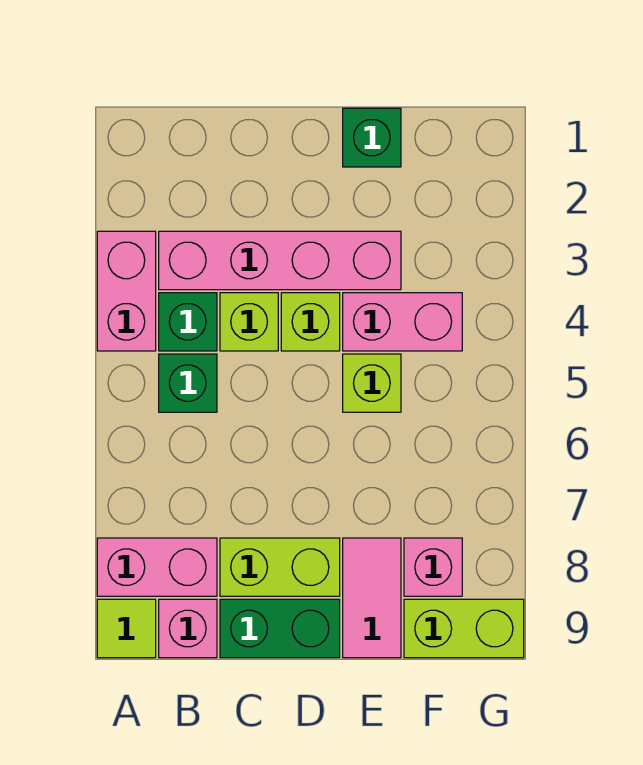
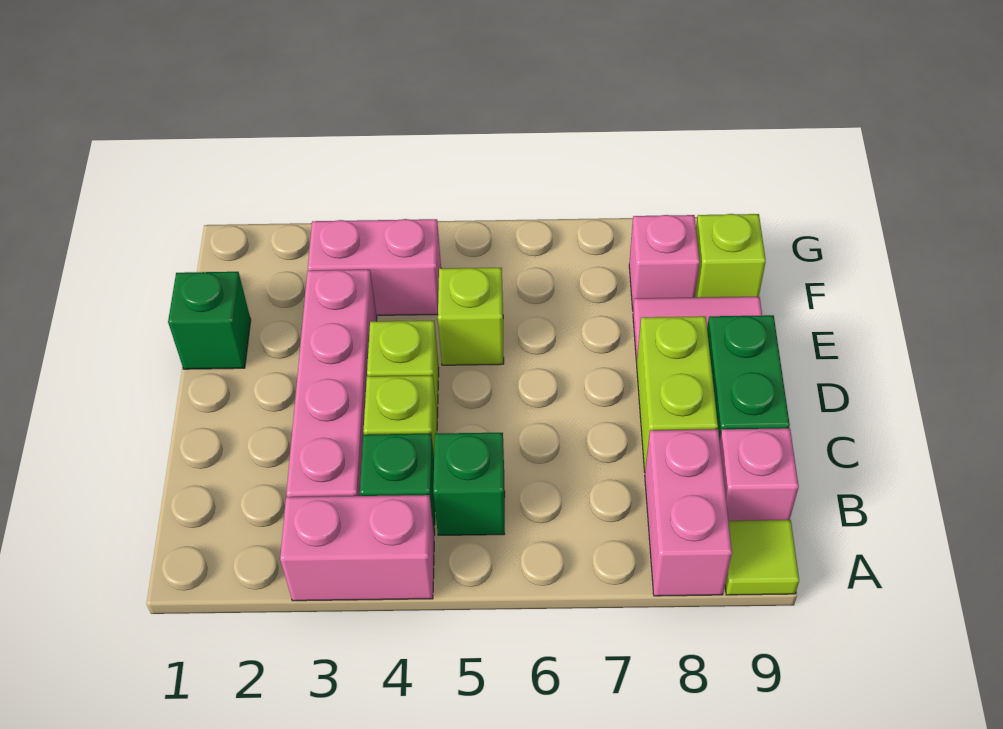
pink 1x2 brick [343,293,462,351] -> pink 1x2 brick turned to [308,219,441,315]
lime 1x2 brick [404,599,524,658] -> lime 1x1 brick [695,214,766,298]

